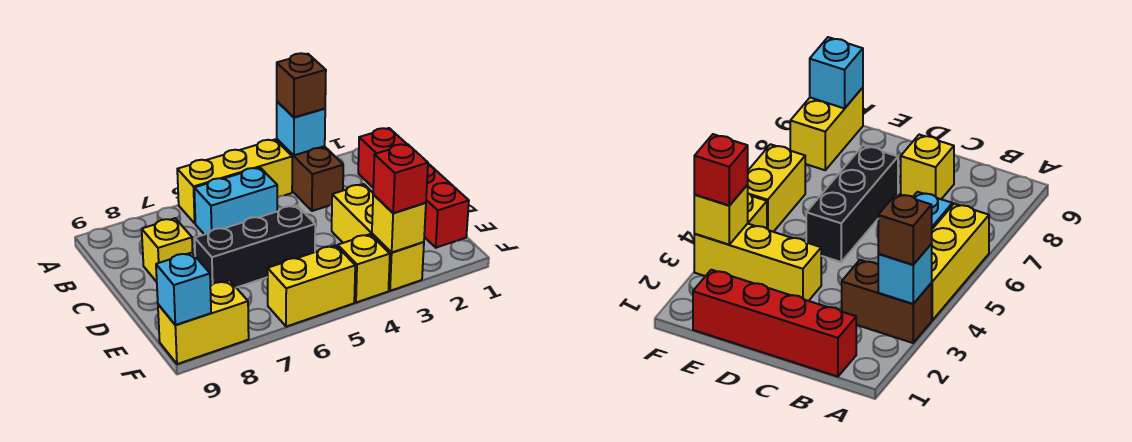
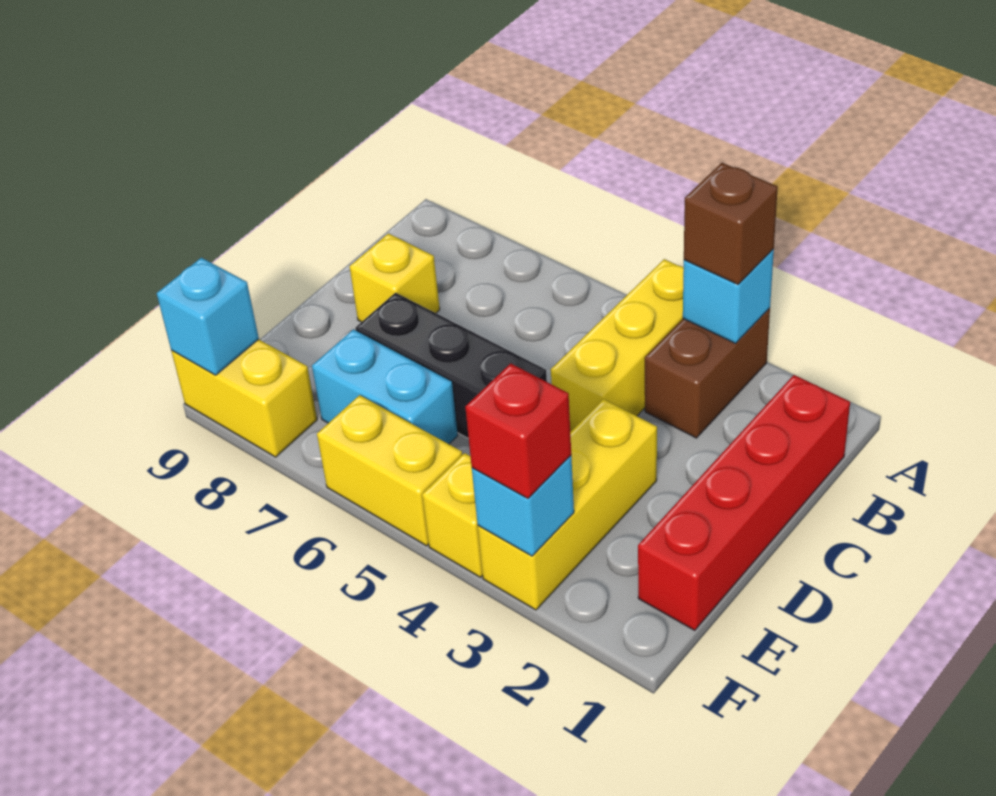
yellow 1x3 brick [177,140,292,223] -> yellow 1x3 brick turned to [551,259,684,432]
cyan 1x2 brick [194,168,277,235] -> cyan 1x2 brick moved to [312,329,458,444]
yellow 1x1 brick [372,195,426,253] -> cyan 1x1 brick [472,456,574,556]

